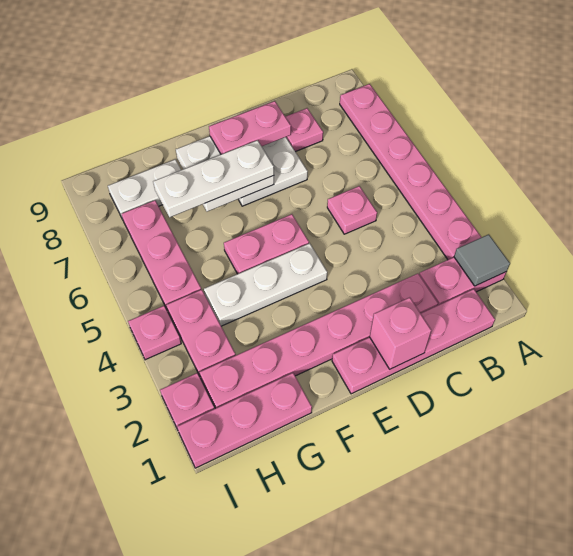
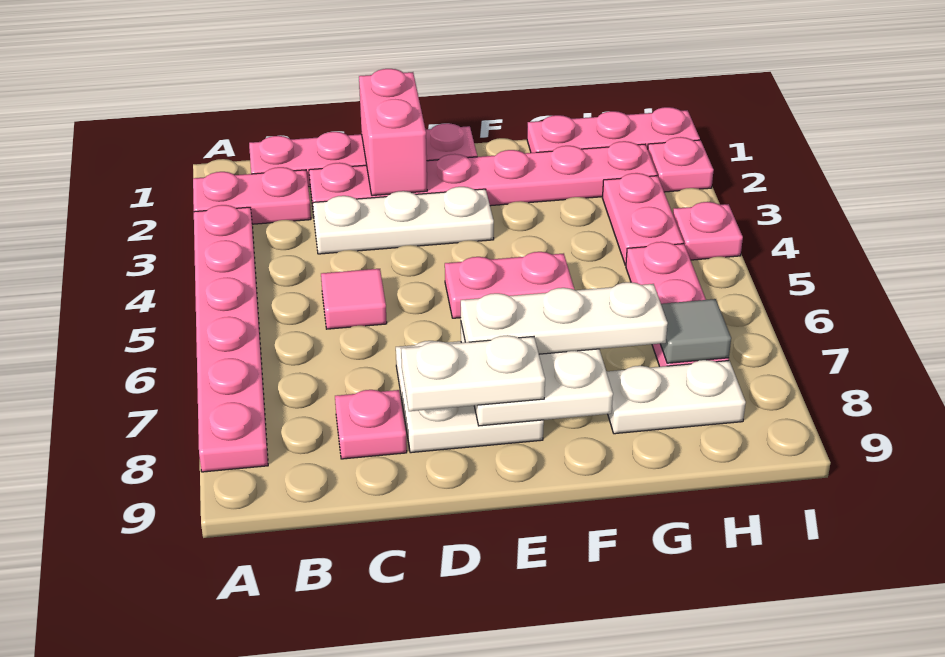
grey 1x1 tile [454,234,510,286] -> grey 1x1 tile moved to [660,299,731,363]
pink 1x1 plate [327,186,377,234] -> pink 1x1 tile [321,269,387,329]
pink 1x1 brick [370,297,431,369] -> pink 1x2 brick [359,69,427,196]
pink 1x2 plate [209,101,291,154] -> white 1x2 plate [401,335,545,411]
white 1x3 plate [204,243,327,326] -> white 1x3 plate moved to [313,187,494,254]

